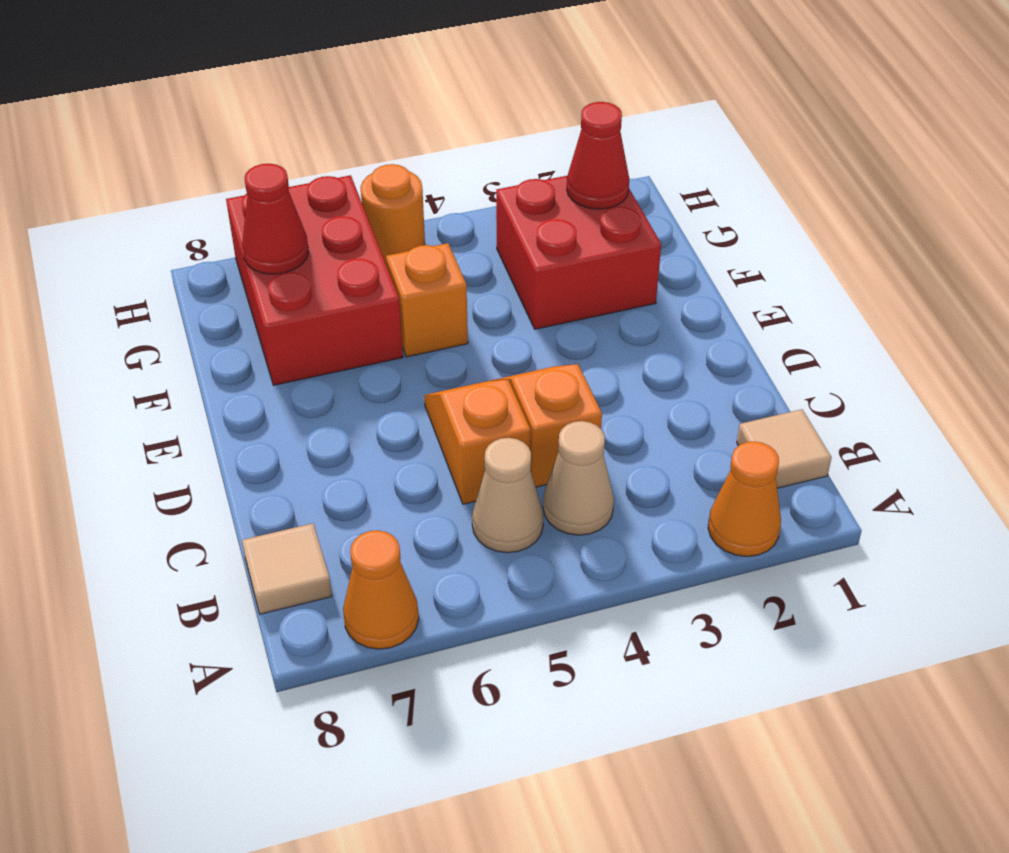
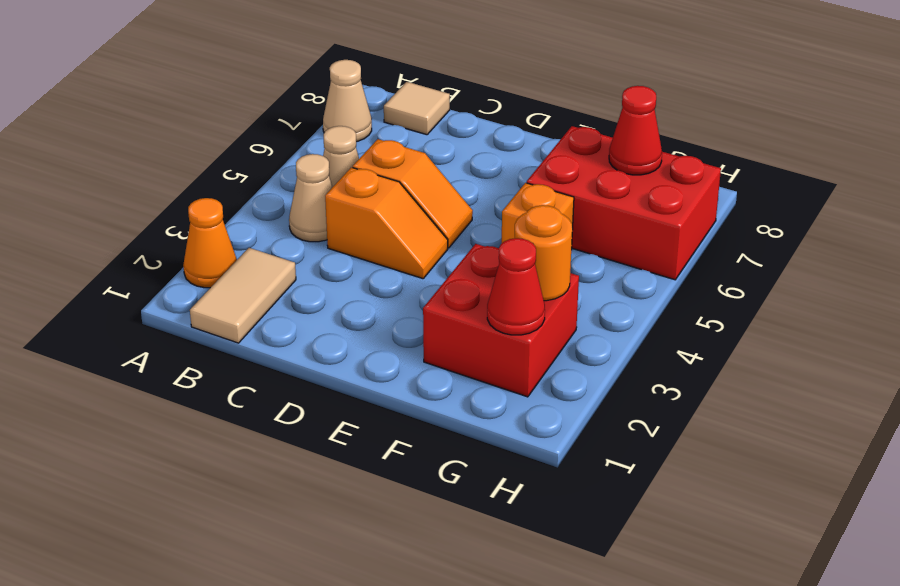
orange 1x1 cone [343,530,419,649] -> tan 1x1 cone [323,60,372,142]
tan 1x1 tile [737,409,832,488] -> tan 1x2 tile [190,248,296,343]
orange 1x1 round brick [360,164,425,265] -> orange 1x1 round brick moved to [515,205,572,301]

